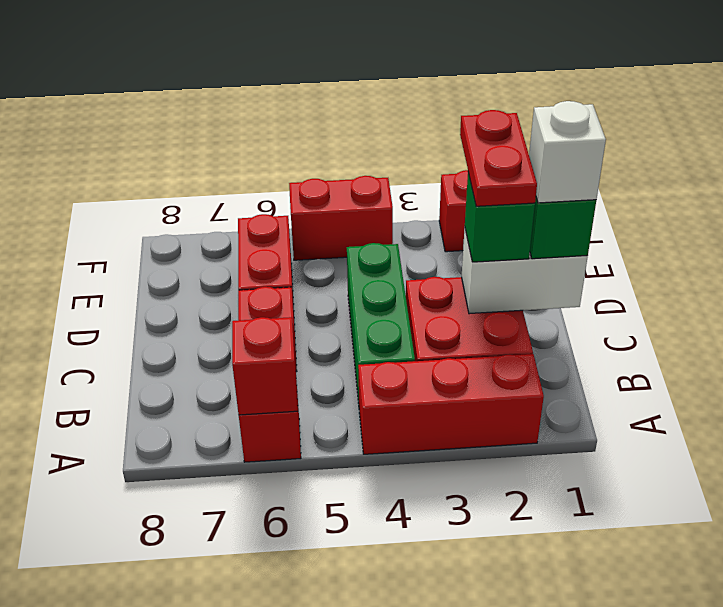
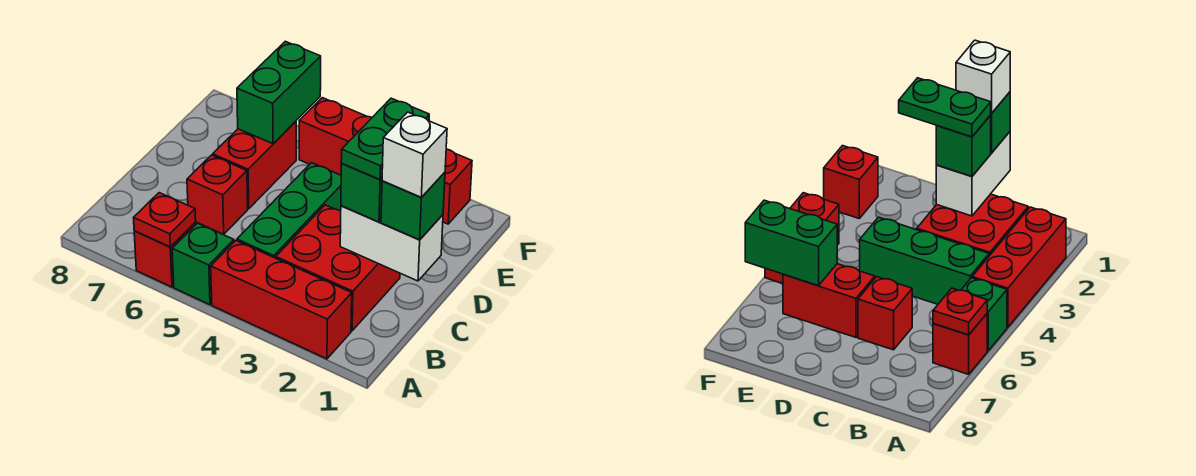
none -> green 1x1 brick [172,223,234,305]
red 1x1 brick [232,317,298,415] -> red 1x1 plate [134,193,196,247]
red 1x2 plate [460,110,537,206] -> green 1x2 plate [341,98,429,180]
none -> green 1x2 brick [237,41,321,144]

